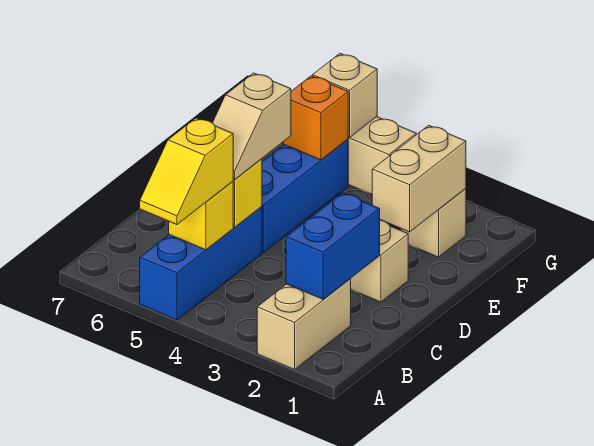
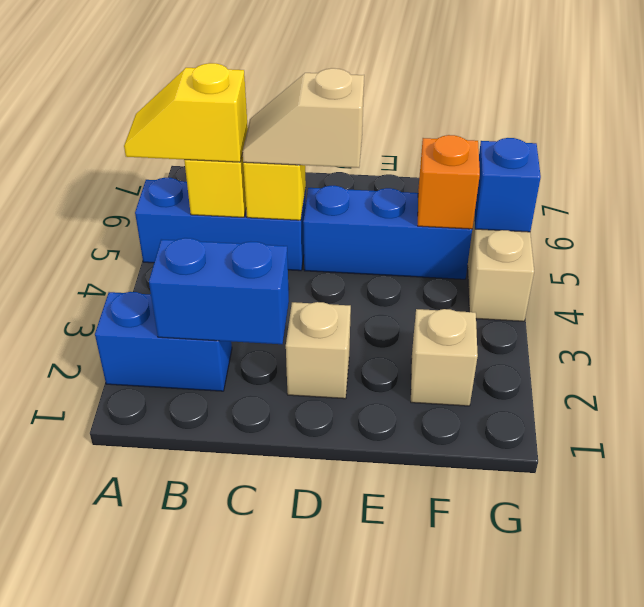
tan 1x2 brick [257,279,351,370] -> blue 1x2 brick [95,292,232,391]
tan 1x2 brick [372,125,466,232] -> none
tan 1x1 brick [313,53,377,137] -> blue 1x1 brick [474,138,541,232]

